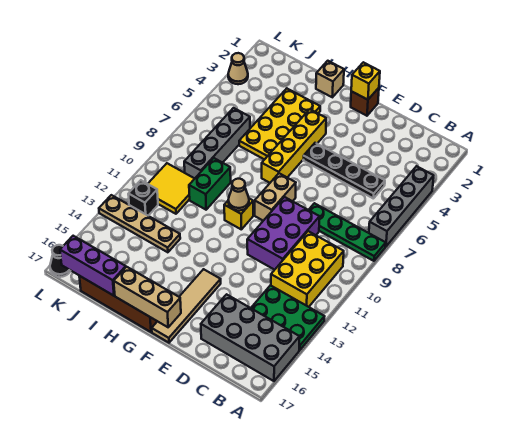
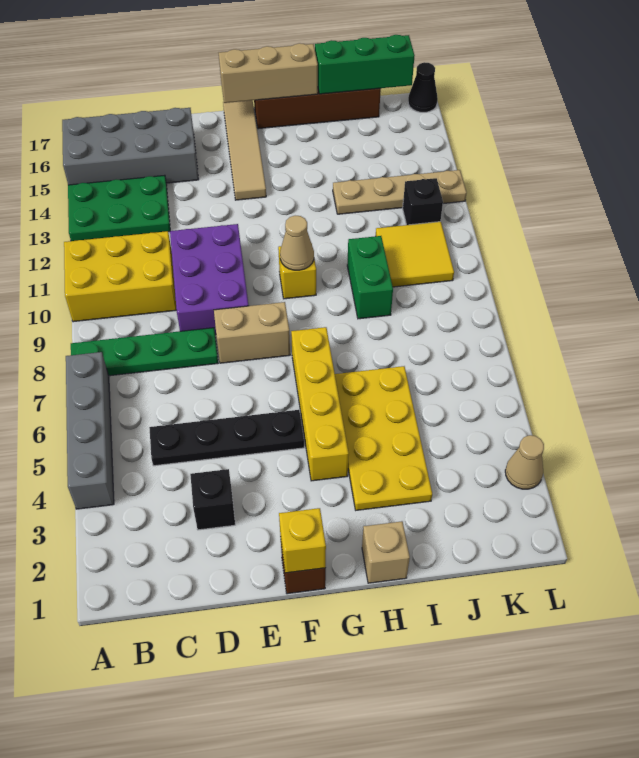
yellow 2x3 brick [271,231,344,307] -> yellow 2x3 brick turned to [64,231,177,322]
none -> black 1x1 brick [190,469,235,530]
tan 1x2 brick [255,173,296,221] -> tan 1x2 brick turned to [214,302,290,363]
purple 1x3 brick [60,236,126,296] -> green 1x3 brick [315,35,415,94]
grey 1x4 brick [184,108,250,178] -> none

